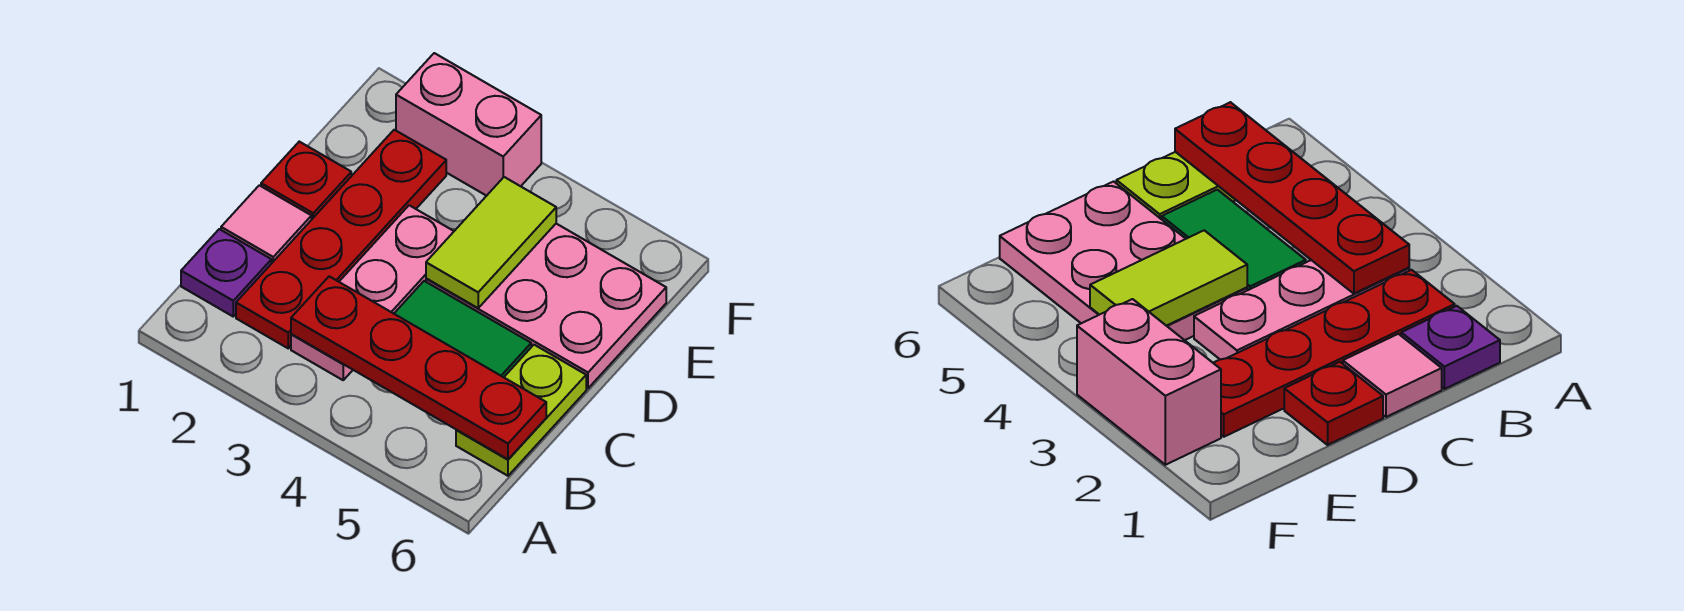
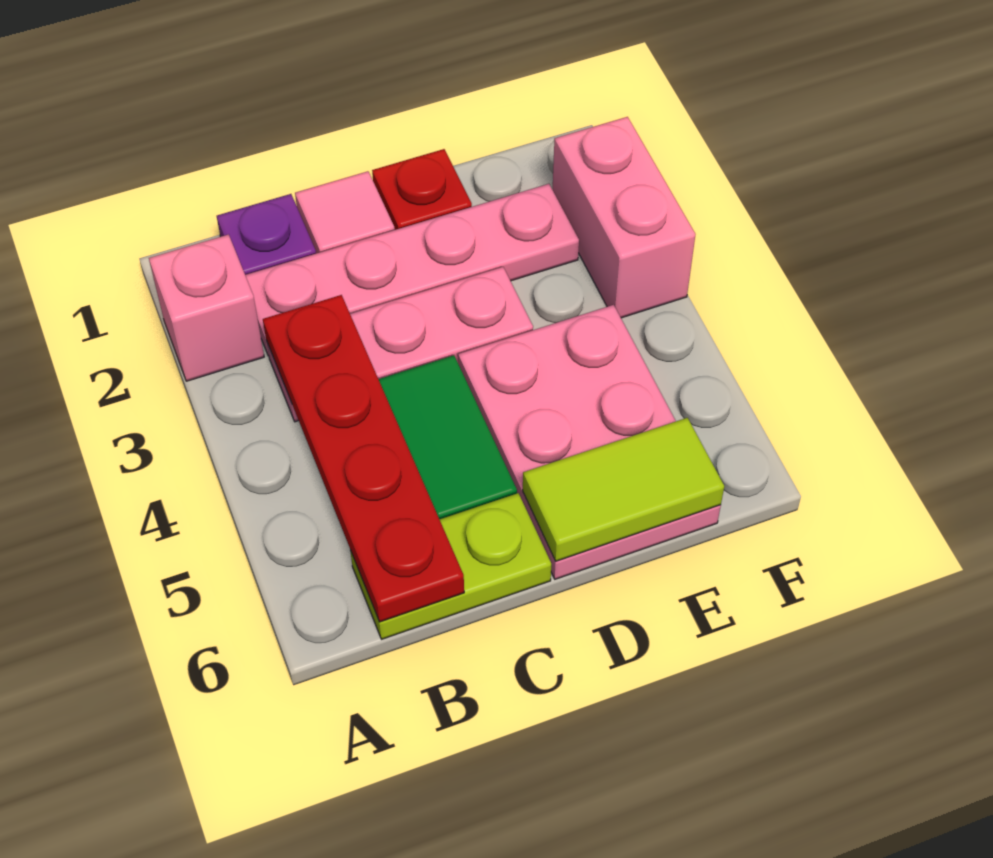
none -> pink 1x1 brick [149,234,264,381]
red 1x4 plate [236,130,446,348] -> pink 1x4 plate [245,184,579,356]
lime 1x2 tile [426,177,556,308] -> lime 1x2 tile moved to [523,418,724,561]

